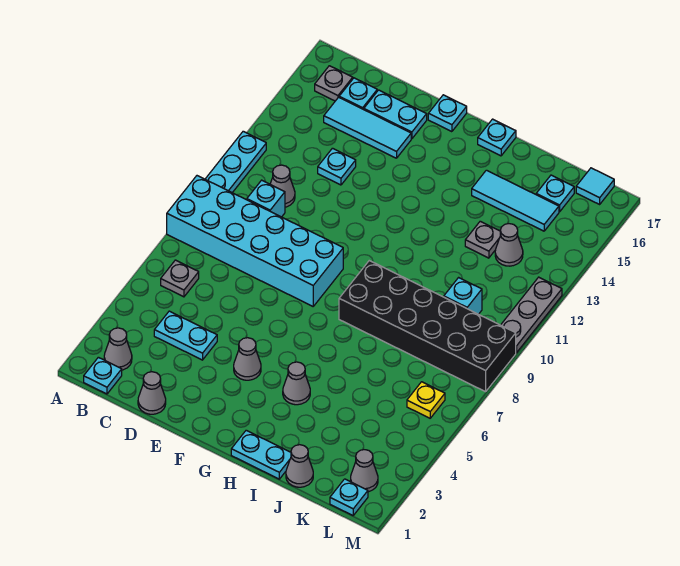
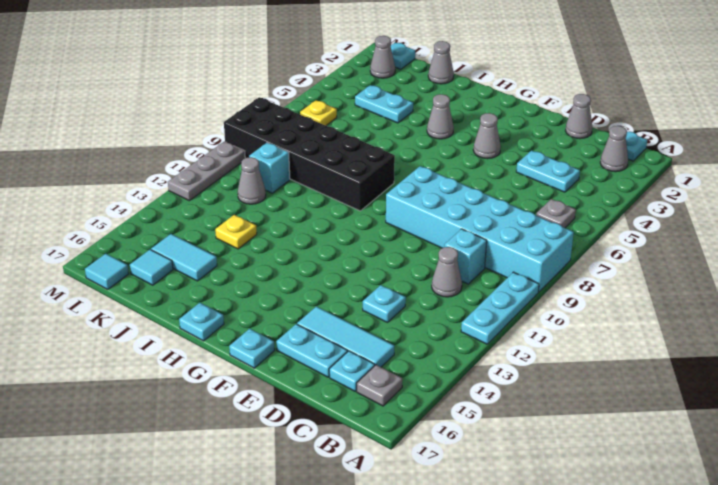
cyan 1x2 plate [231,430,291,479] -> cyan 1x2 plate moved to [355,85,413,123]
cyan 1x3 tile [472,170,559,231] -> cyan 1x2 tile [151,234,217,281]
grey 1x1 plate [465,221,501,258] -> yellow 1x1 plate [215,215,257,249]
grey 1x1 cone [495,224,523,266] -> grey 1x1 cone moved to [238,157,266,204]
cyan 1x1 plate [536,175,574,212] -> cyan 1x1 tile [130,250,173,285]

